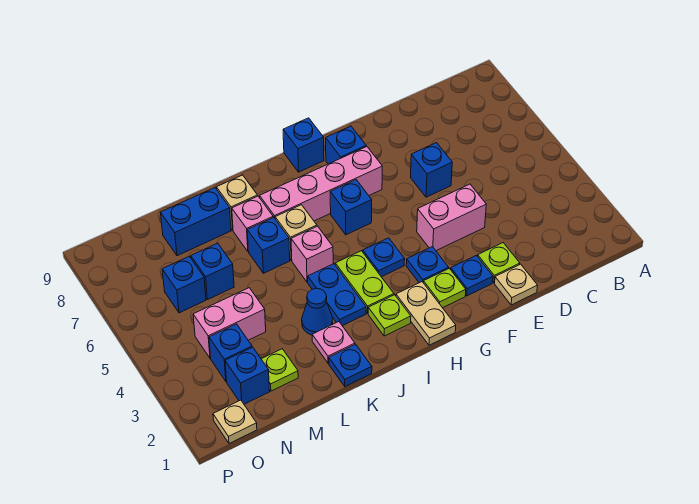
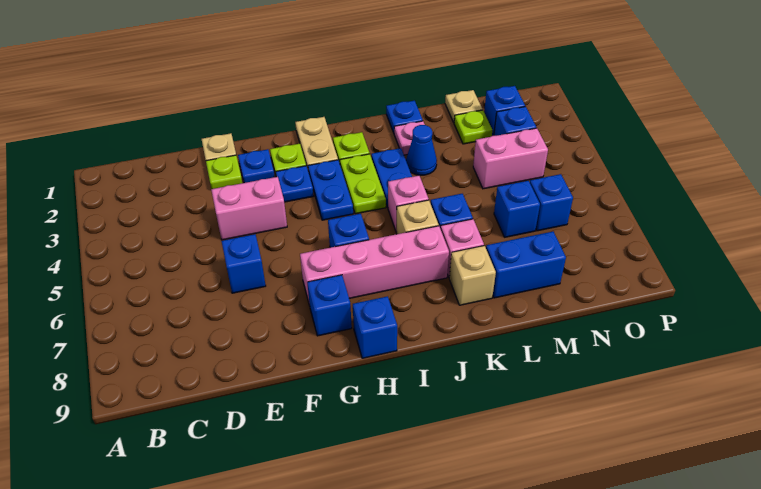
blue 1x1 plate [363,238,405,277] -> blue 1x2 plate [308,160,353,220]
tan 1x1 plate [213,400,257,444] -> tan 1x1 plate moved to [445,90,483,122]

